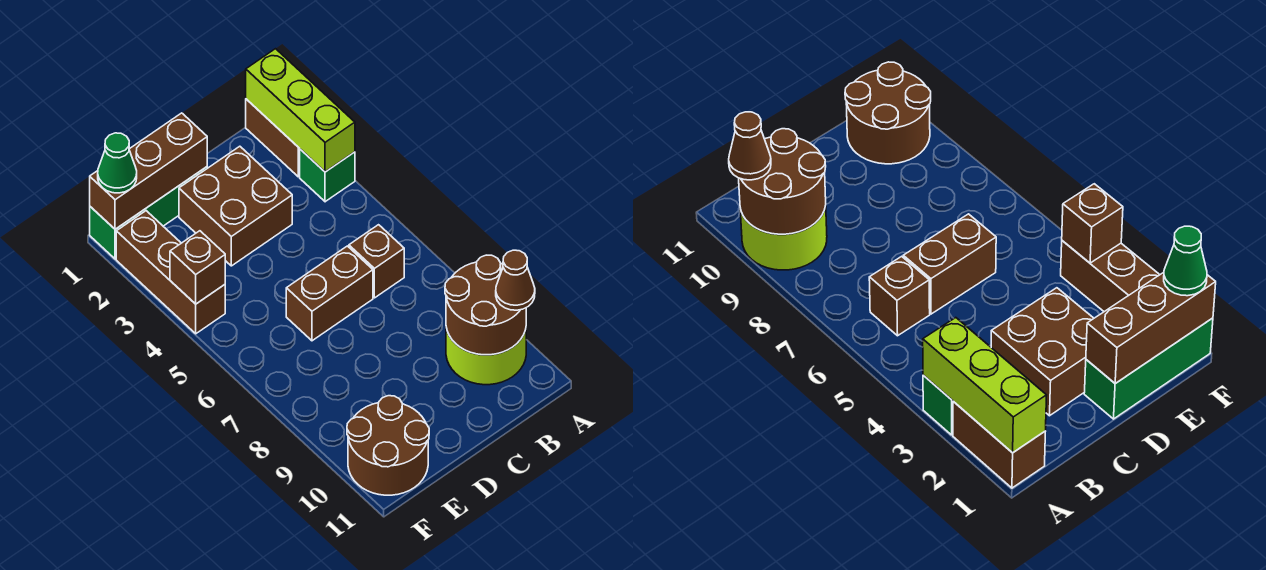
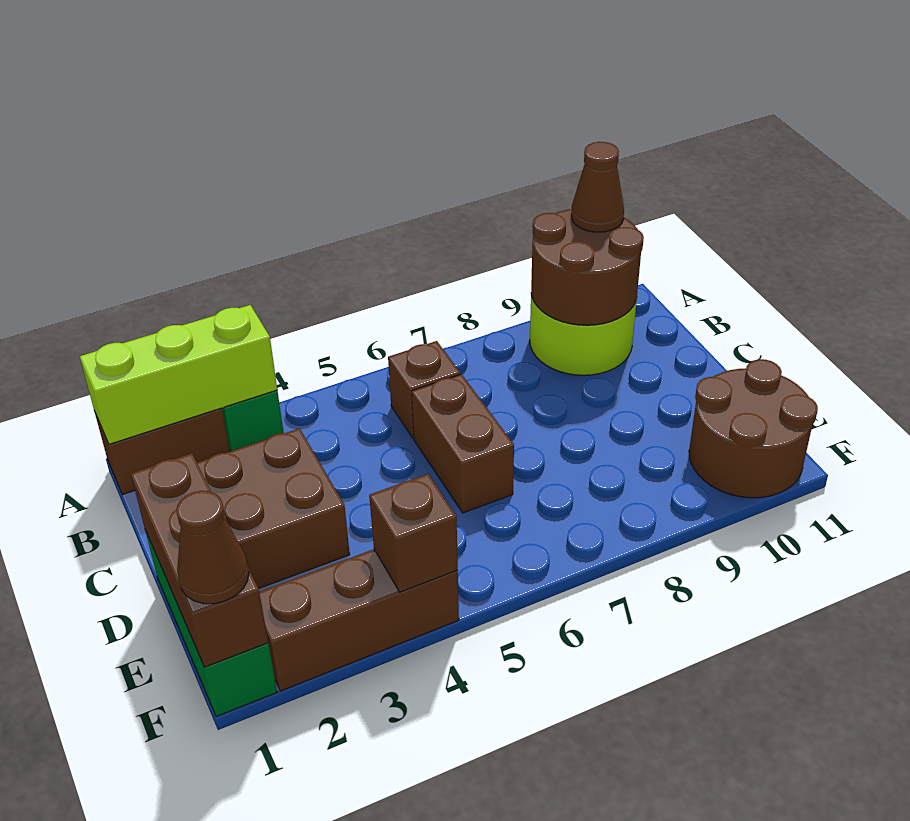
green 1x1 cone [98,133,137,193] -> brown 1x1 cone [177,491,249,604]

